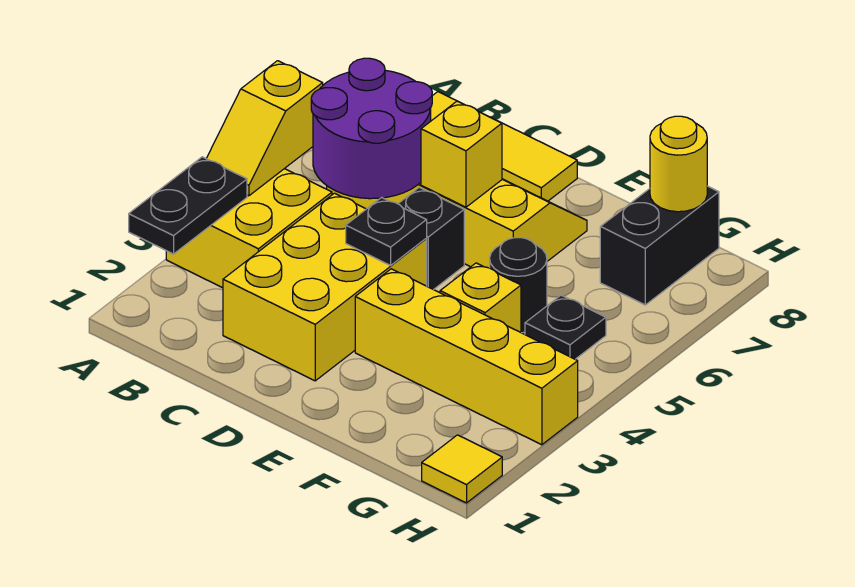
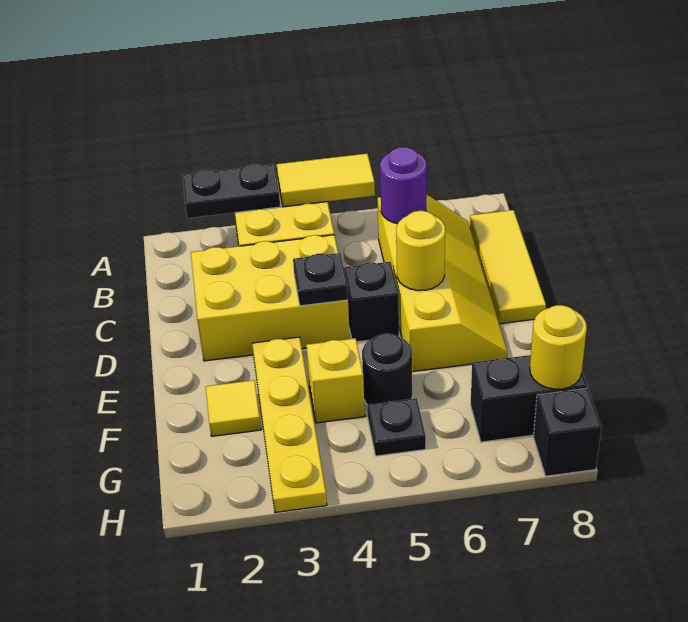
yellow 1x2 slope [206,61,323,196] -> yellow 1x2 tile [277,154,375,207]
purple 2x2 round brick [311,58,432,199] -> purple 1x1 round brick [380,147,427,224]
yellow 1x1 brick [421,101,502,207] -> yellow 1x1 round brick [396,211,445,291]
yellow 1x4 brick [355,269,578,445] -> yellow 1x4 plate [252,337,327,513]
yellow 1x1 tile [422,435,502,503] -> yellow 1x1 tile moved to [206,380,261,436]
none -> black 1x1 brick [534,388,602,476]

